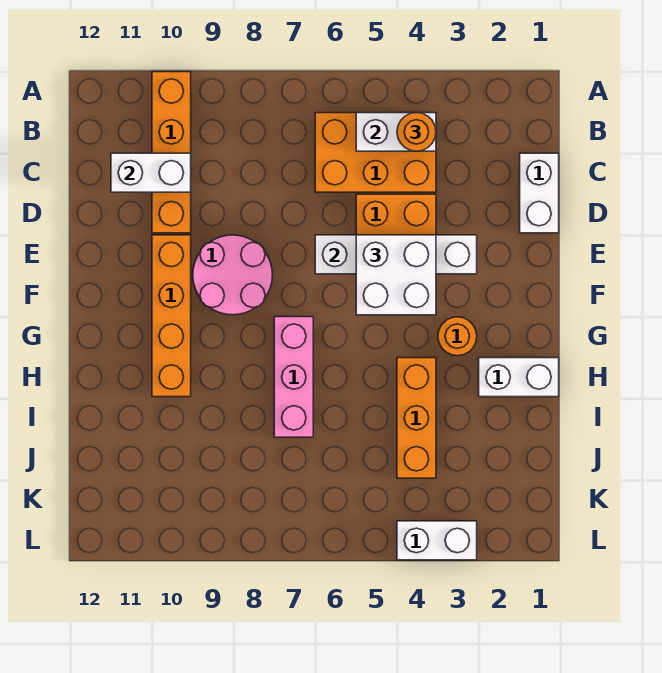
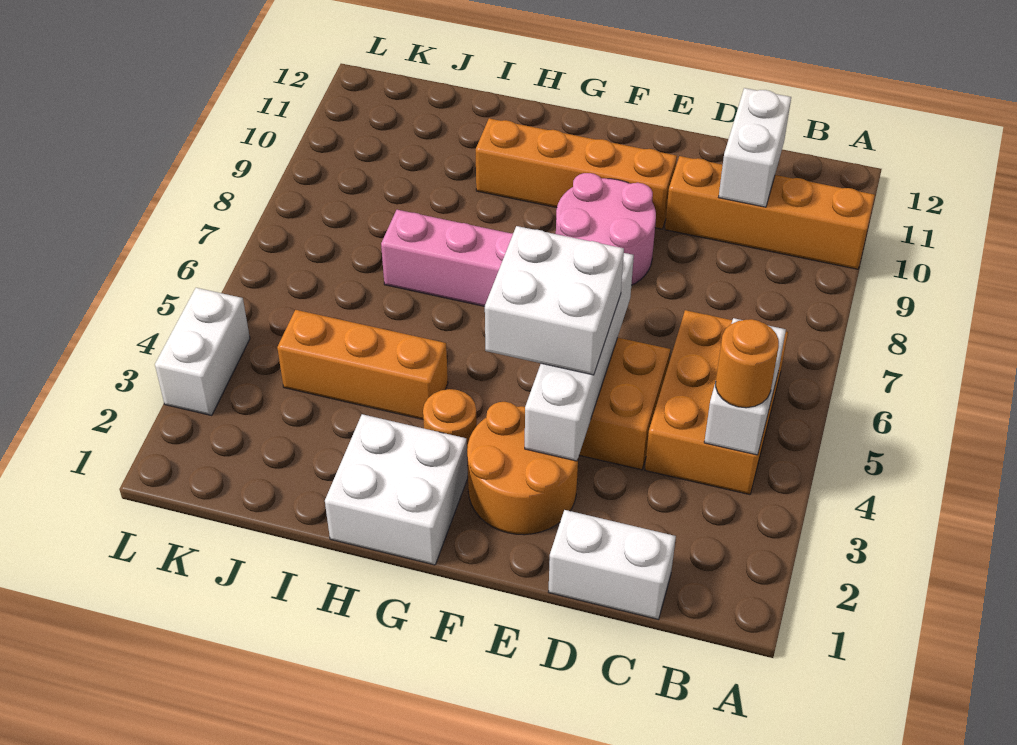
none -> orange 2x2 round brick [467,402,578,535]
white 1x2 brick [479,358,559,397] -> white 2x2 brick [325,414,468,565]

